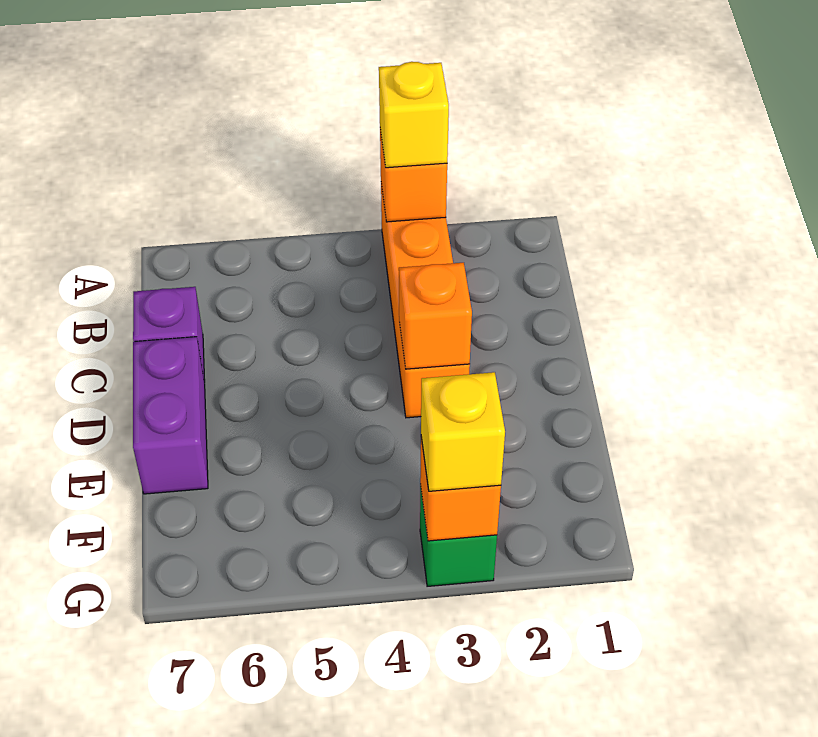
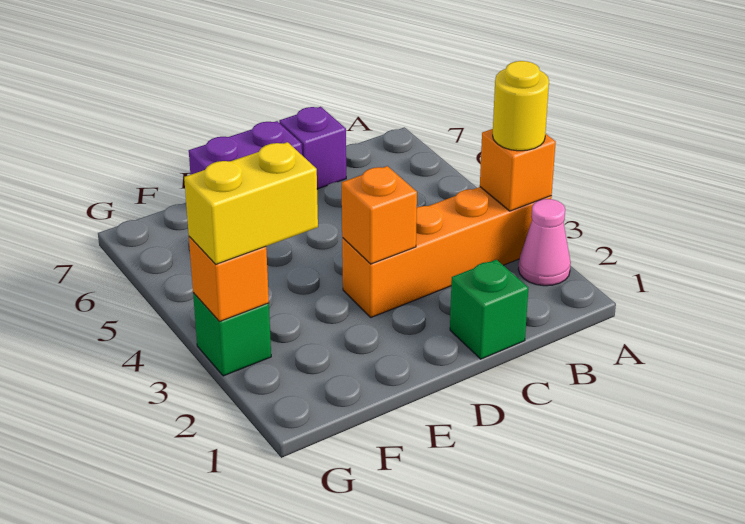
none -> pink 1x1 cone [519,199,571,286]
yellow 1x1 brick [379,62,449,168] -> yellow 1x1 round brick [493,61,549,151]
none -> green 1x1 brick [450,260,528,359]
yellow 1x1 brick [421,372,505,491] -> yellow 1x2 brick [184,142,318,264]

